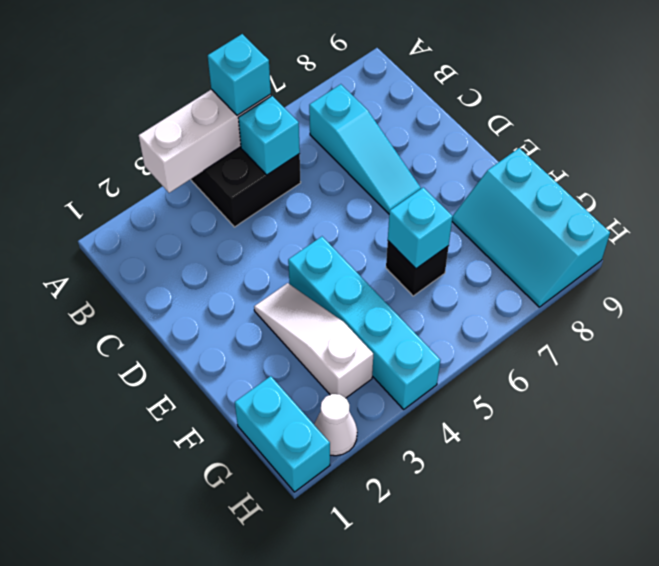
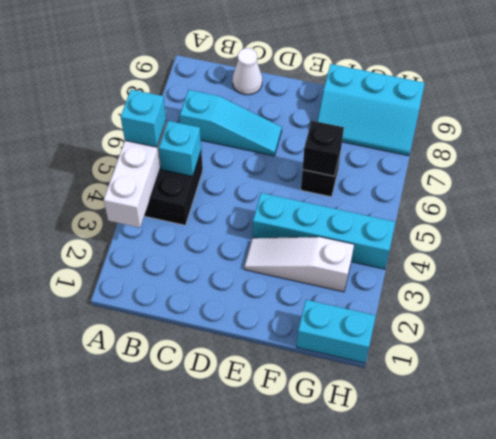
cyan 1x1 brick [388,187,453,269] -> black 1x1 brick [303,121,344,176]
white 1x1 cone [314,394,357,456] -> white 1x1 cone moved to [232,48,262,95]

